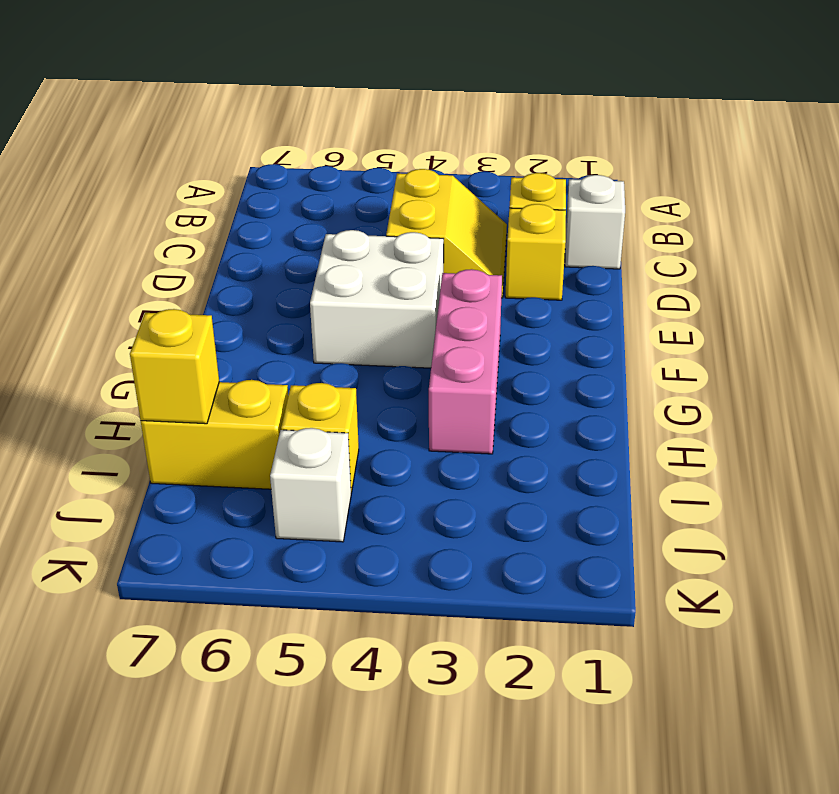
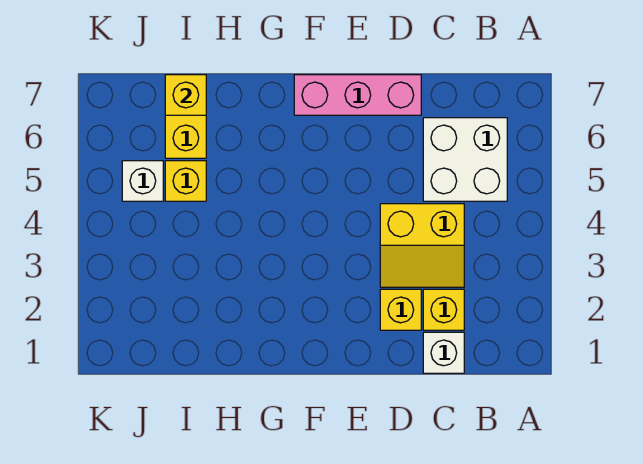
white 2x2 brick [310,230,444,368] -> white 2x2 brick moved to [423,118,507,201]
pink 1x3 brick [429,269,502,454] -> pink 1x3 brick moved to [294,75,421,115]

